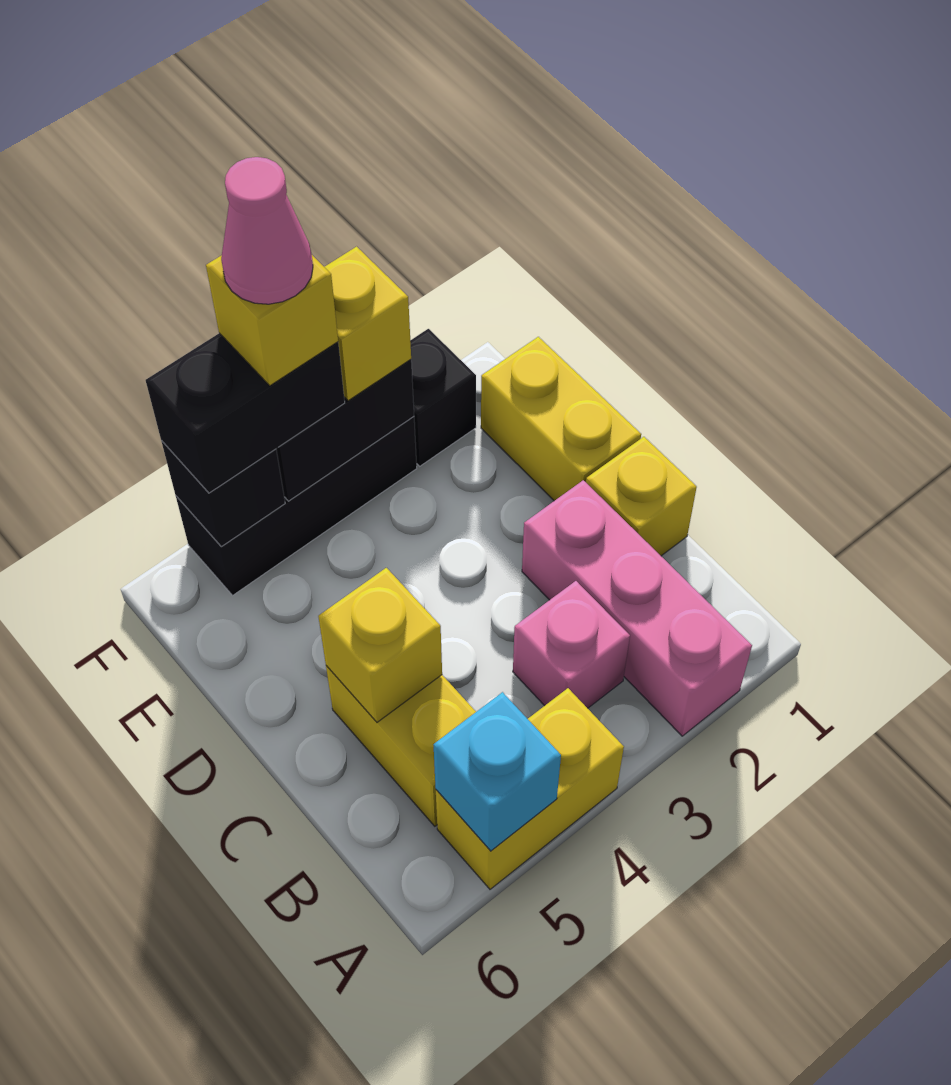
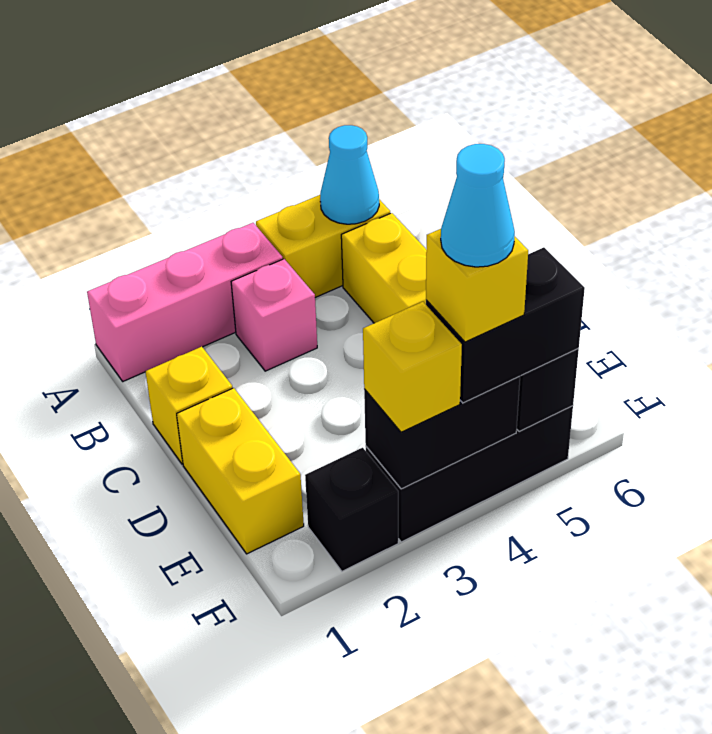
pink 1x3 brick [522,480,752,736] -> pink 1x3 brick turned to [87,223,283,381]
cyan 1x1 brick [433,692,561,851] -> cyan 1x1 cone [320,125,379,224]
yellow 1x1 brick [318,568,442,722] -> none
pink 1x1 cone [221,157,313,304] -> cyan 1x1 cone [441,144,515,267]

